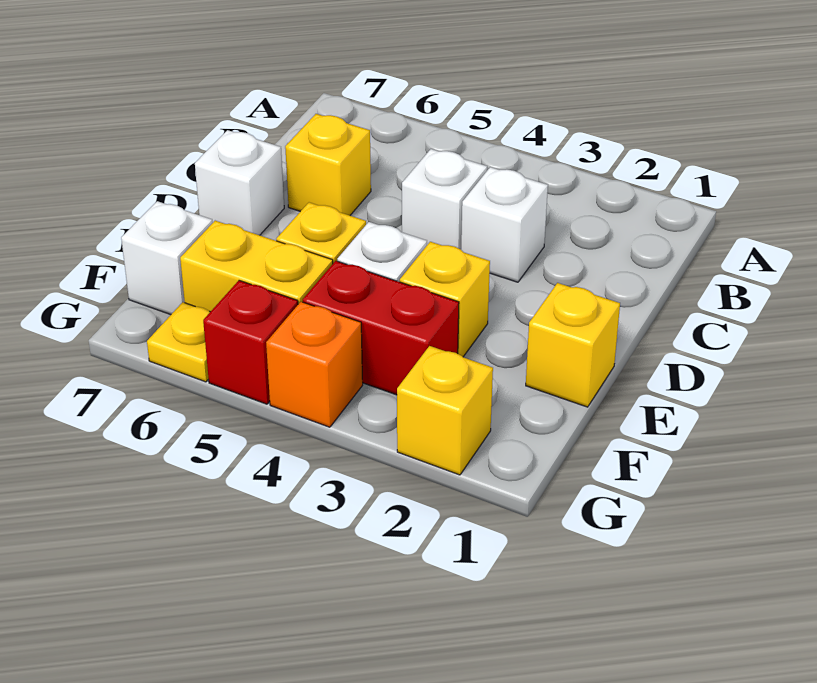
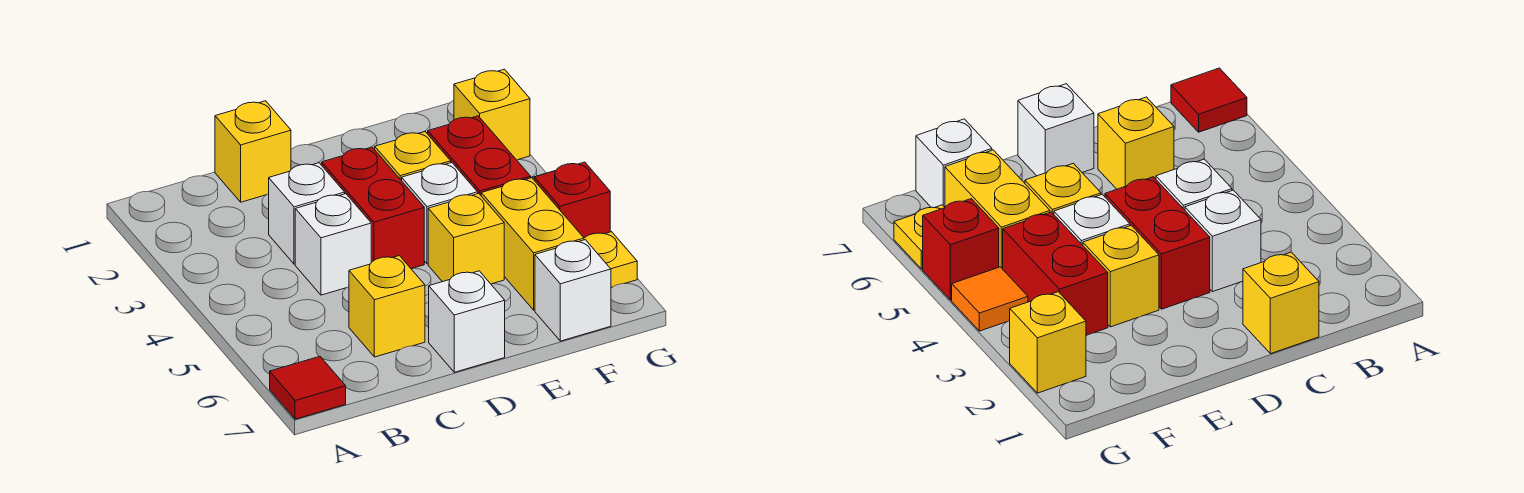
none -> red 1x1 tile [270,356,346,419]
none -> red 1x2 brick [322,147,424,269]
yellow 1x1 brick [526,283,620,407] -> yellow 1x1 brick moved to [215,101,291,202]
orange 1x1 brick [266,302,363,427] -> orange 1x1 tile [952,267,1028,331]

